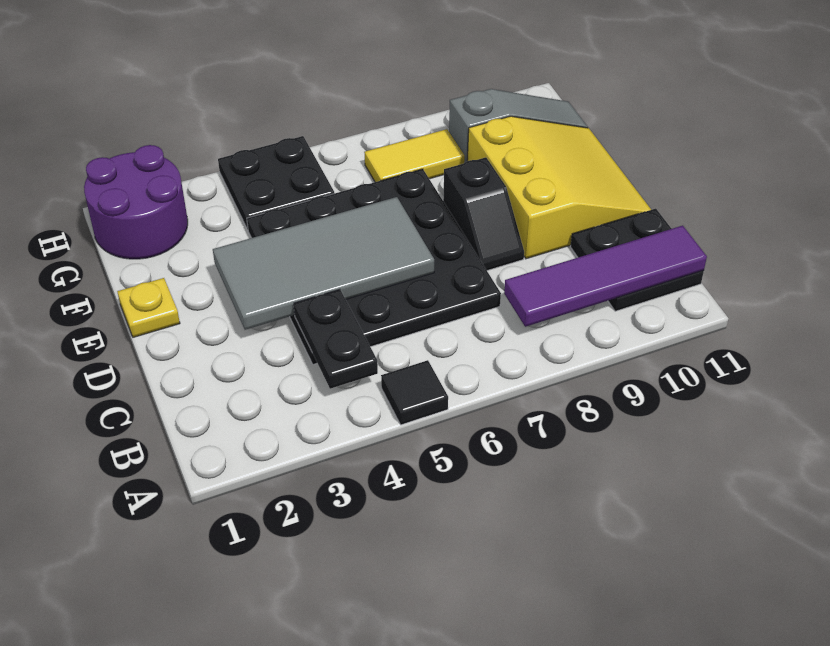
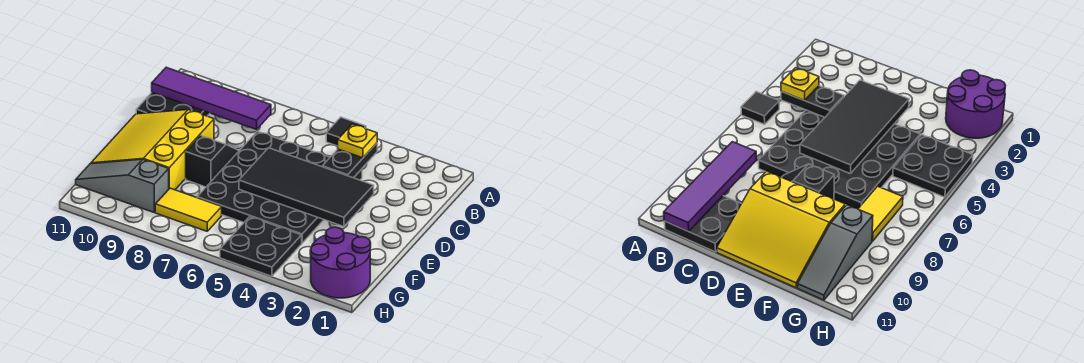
grey 2x4 tile [213,197,434,330] -> black 2x4 tile [239,148,374,227]
yellow 1x1 plate [117,278,180,337] -> yellow 1x1 plate moved to [338,124,377,158]

